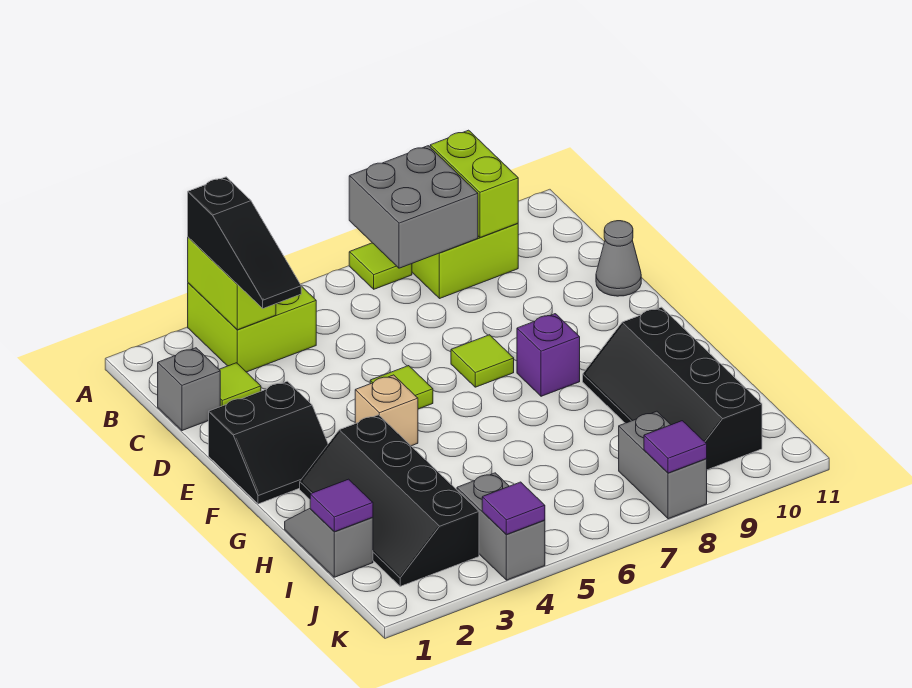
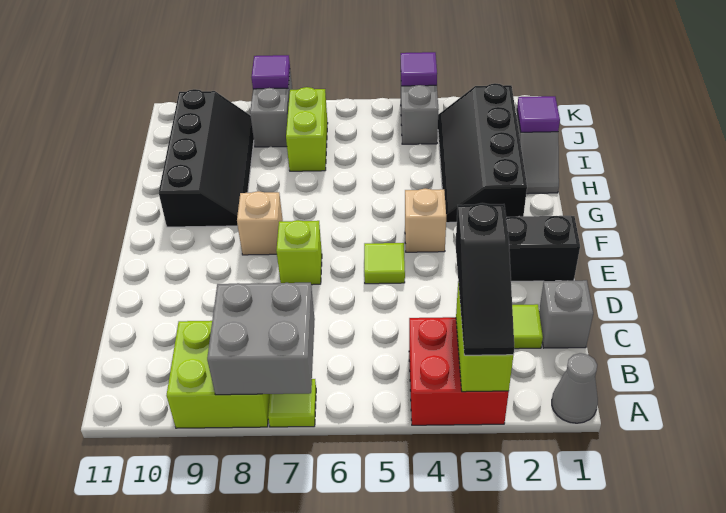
lime 2x2 brick [188,283,316,372] -> red 2x2 brick [409,317,509,425]
black 1x3 slope [188,177,301,309] -> black 1x3 slope turned to [456,203,514,355]
lime 1x2 brick [430,130,518,237] -> lime 1x2 brick moved to [286,87,328,171]
grey 1x1 cone [596,221,641,296] -> grey 1x1 cone moved to [552,353,598,423]
lime 1x1 tile [451,335,514,387] -> lime 1x1 brick [276,220,322,285]
purple 1x1 brick [517,314,580,396] -> tan 1x1 brick [237,191,283,255]
black 2x4 slope [300,415,479,586] -> black 2x4 slope turned to [438,83,527,223]

